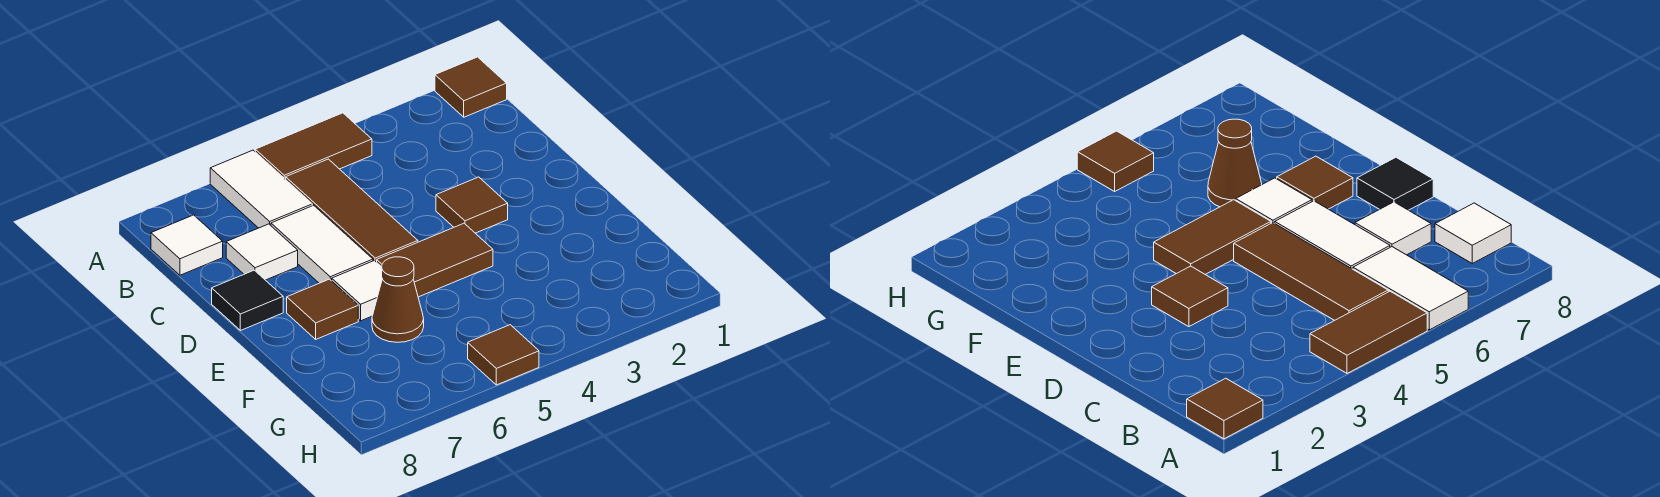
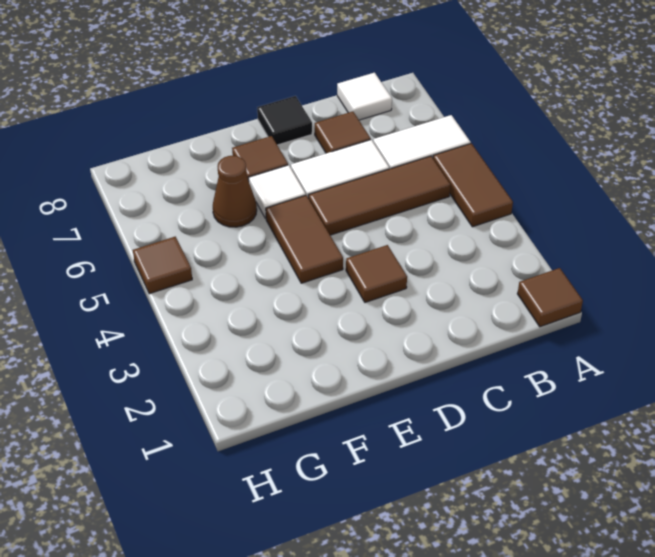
white 1x1 tile [226,224,298,280] -> brown 1x1 tile [315,111,371,153]

